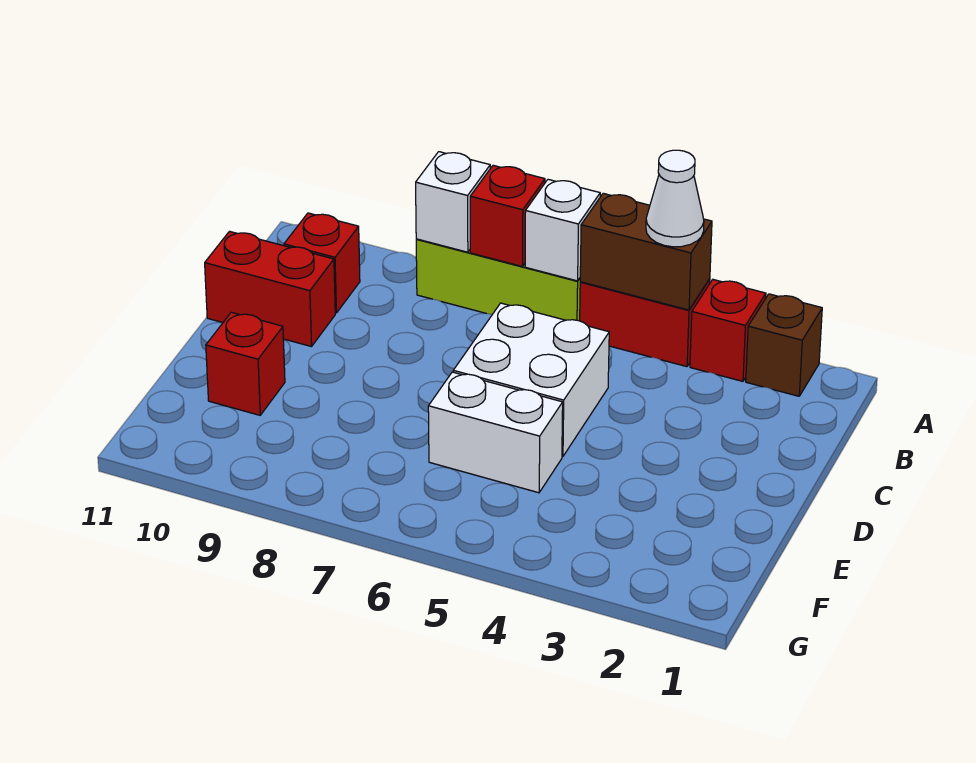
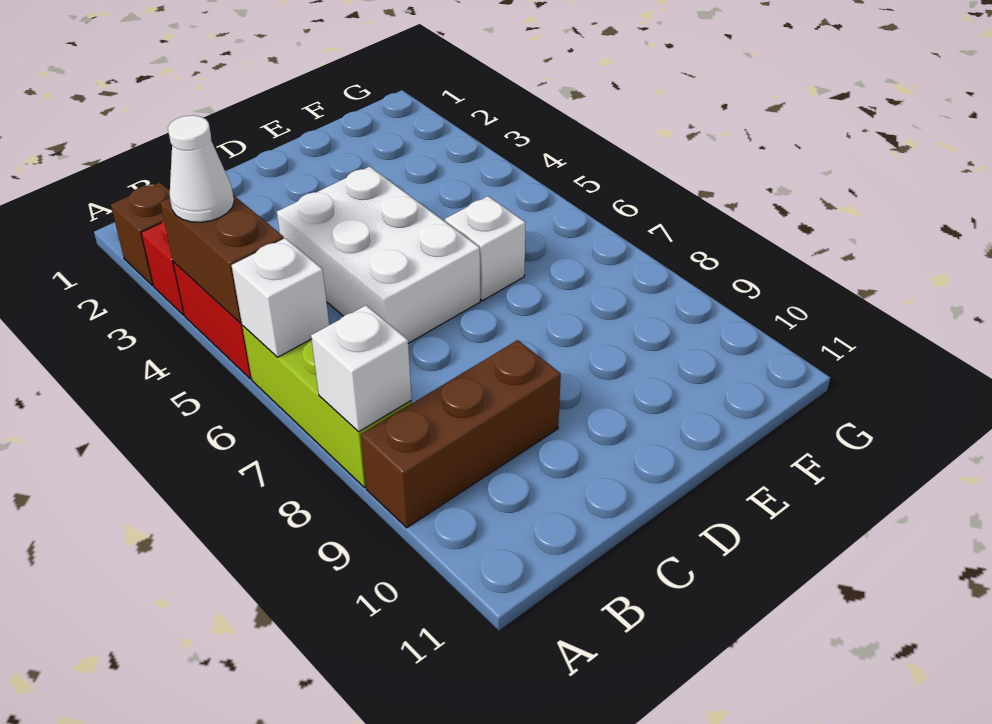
red 1x1 brick [470,165,545,267] -> none
none -> brown 1x3 brick [361,340,561,528]
red 1x1 brick [284,213,360,313] -> none
white 2x2 brick [453,303,609,457] -> white 2x3 brick [277,166,480,343]
red 1x2 brick [205,231,335,347] -> none
white 1x2 brick [428,372,563,493] -> white 1x1 brick [445,196,526,301]
red 1x1 brick [206,312,285,415] -> none

